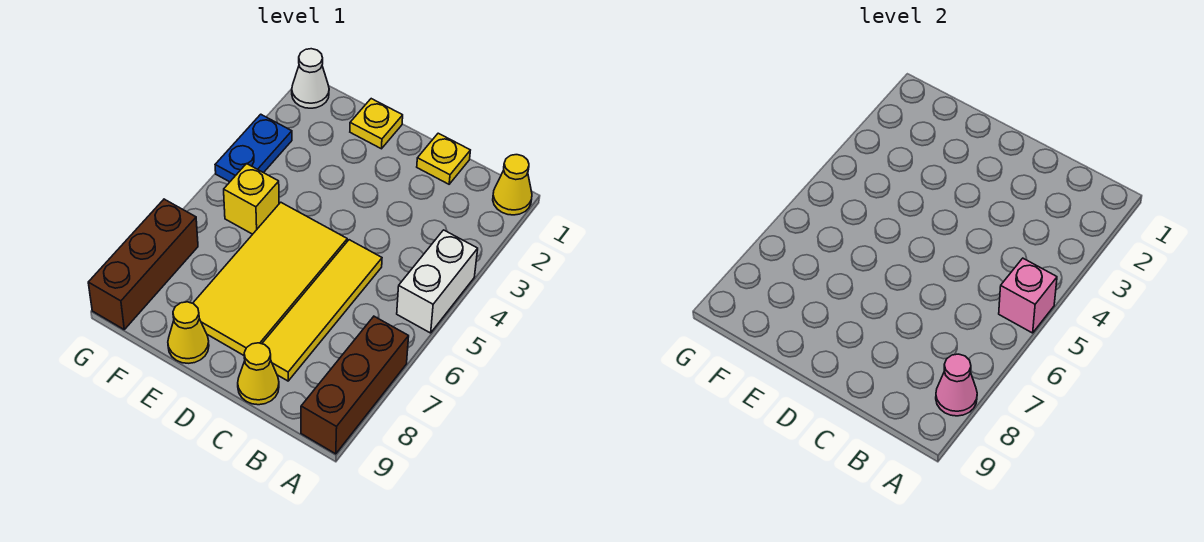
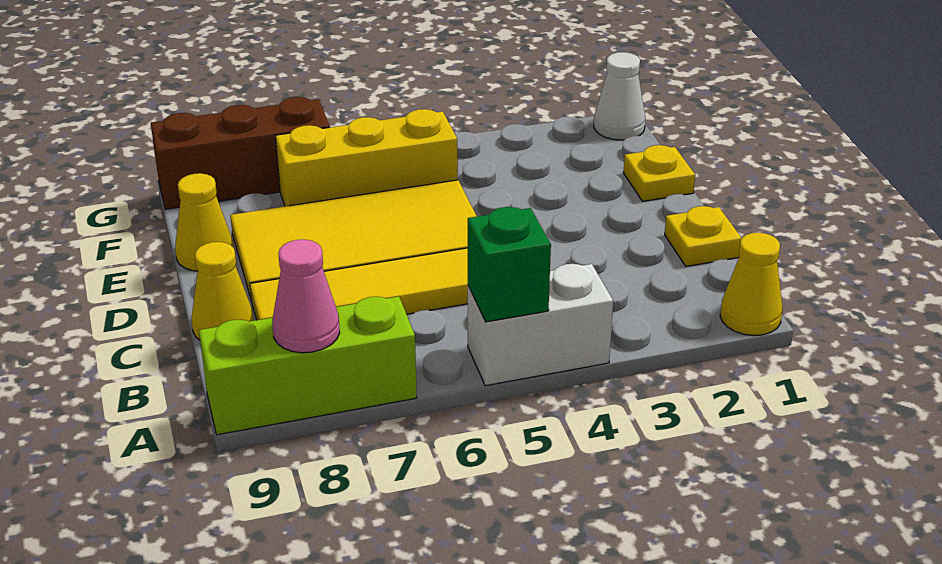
pink 1x1 brick [999,258,1057,333] -> green 1x1 brick [468,207,551,322]
brown 1x3 brick [301,316,409,454] -> lime 1x3 brick [199,296,417,435]
yellow 1x1 brick [224,164,279,234] -> yellow 1x3 brick [276,109,458,206]
blue 1x2 plate [215,114,292,182] -> none

